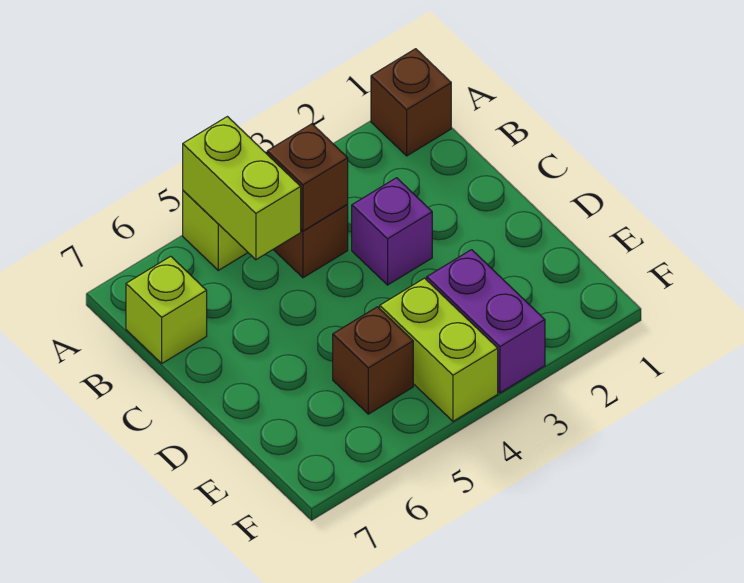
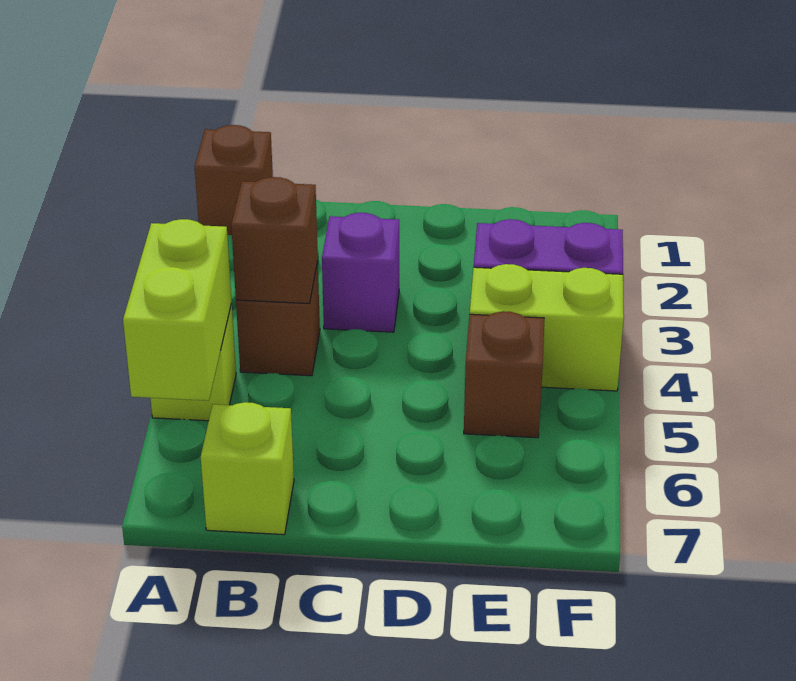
lime 1x2 brick [183,117,301,260] -> lime 1x2 brick turned to [123,219,232,401]

